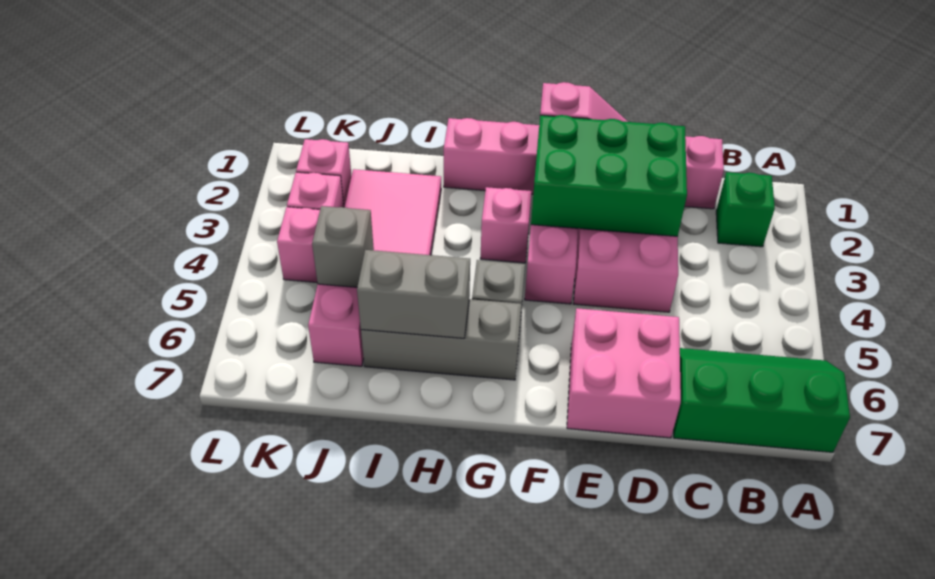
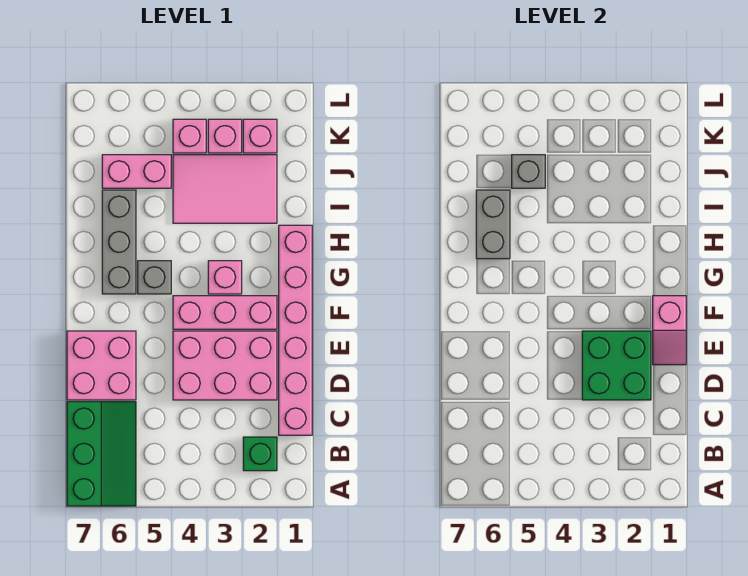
green 2x3 brick [531,115,687,236] -> green 2x2 brick [582,331,651,400]

